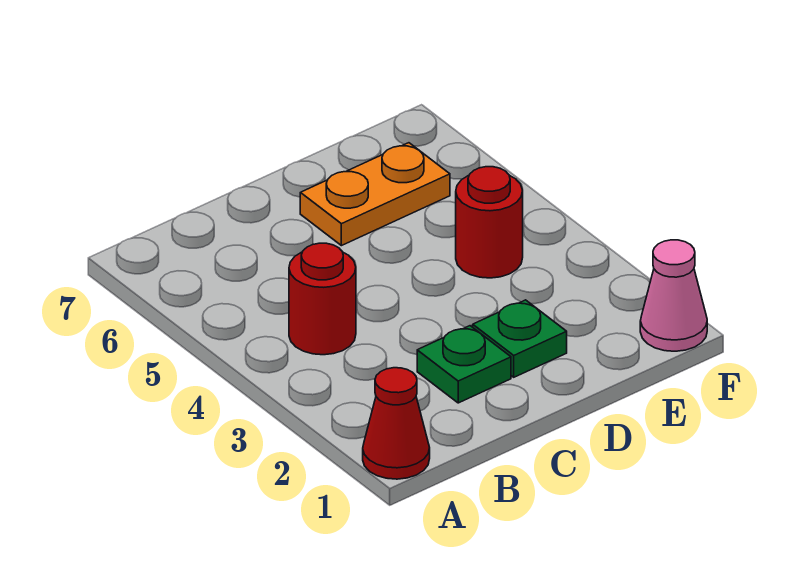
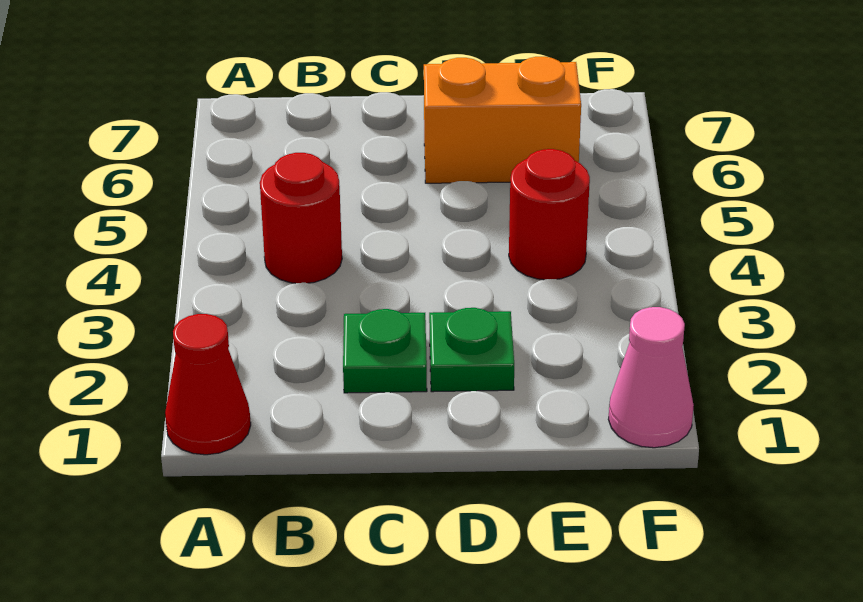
orange 1x2 plate [300,143,450,246] -> orange 1x2 brick [424,57,581,183]

